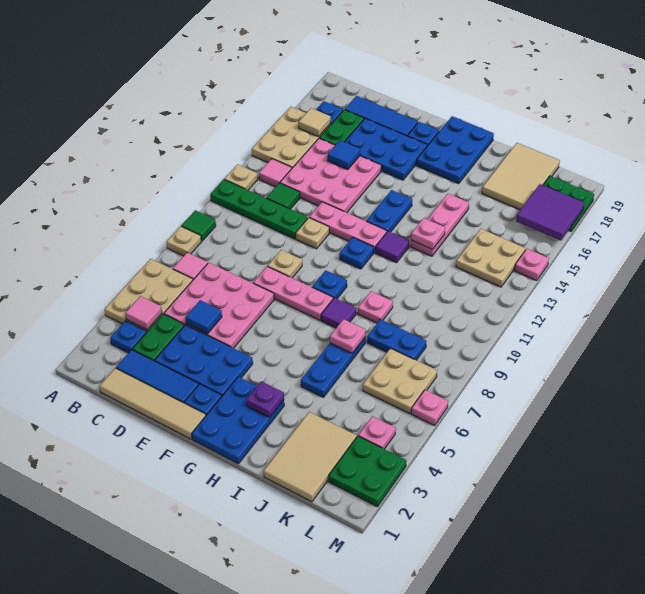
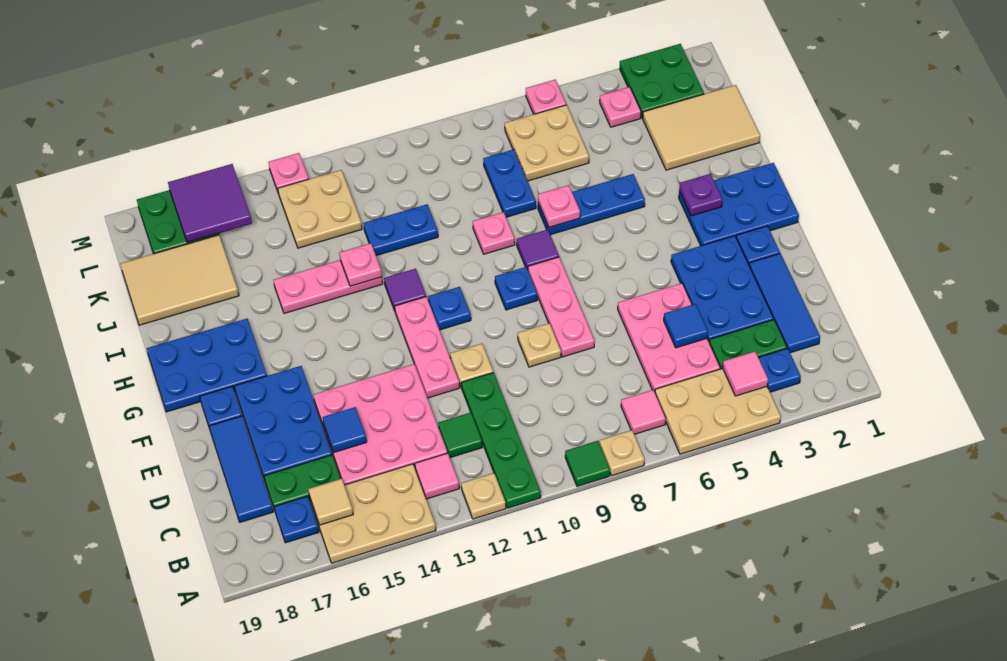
tan 1x4 tile [100,368,206,439] -> none
pink 3x3 plate [164,263,274,348] -> pink 2x3 plate [618,283,720,392]
blue 1x2 plate [367,190,412,232] -> blue 1x2 plate moved to [363,204,438,256]

